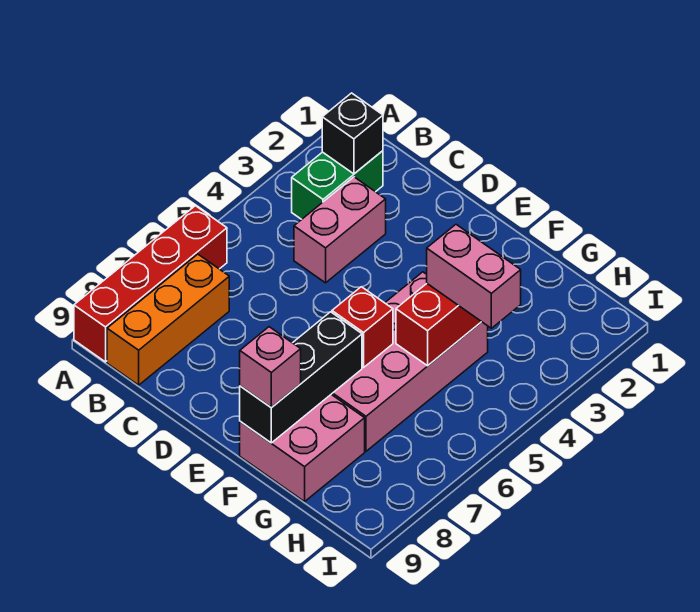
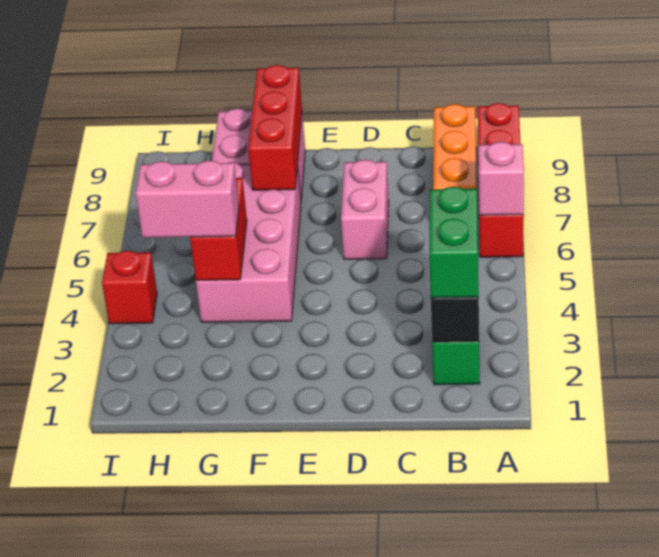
none -> green 1x2 brick [429,187,479,298]
pink 1x2 brick [294,177,386,283] -> pink 1x2 brick moved to [341,160,389,259]
red 1x1 brick [332,287,393,367] -> red 1x1 brick moved to [102,251,157,324]
black 1x3 brick [240,312,362,443] -> red 1x3 brick [248,65,302,190]
pink 1x1 brick [240,327,301,408] -> pink 1x1 brick moved to [478,142,524,215]

